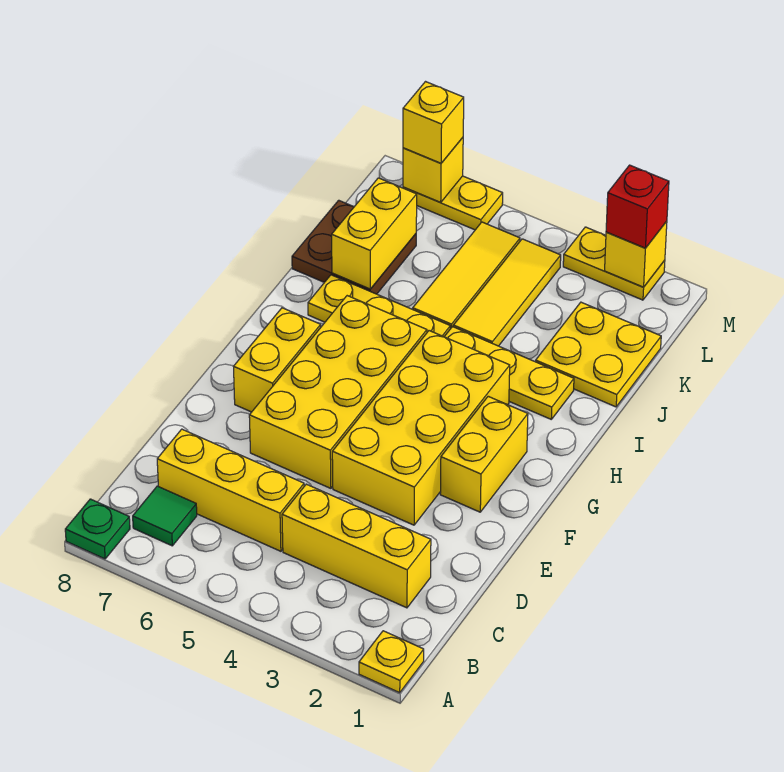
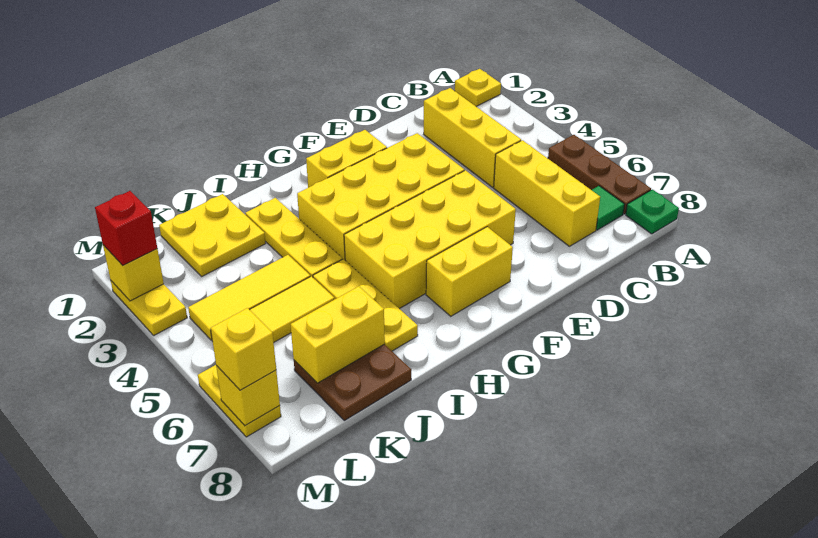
none -> brown 1x3 plate [548,135,651,214]

